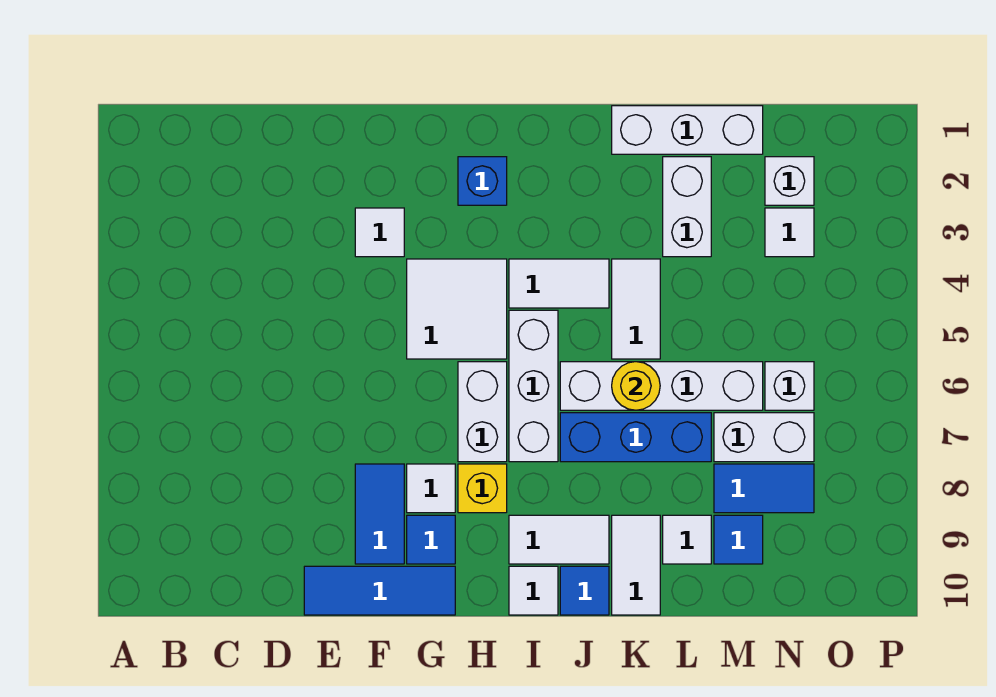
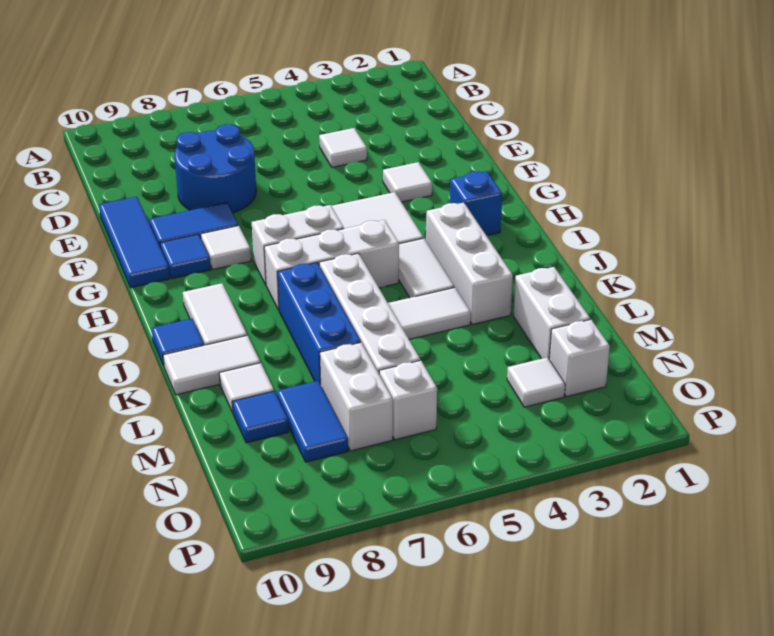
none -> blue 2x2 round brick [175,124,256,213]
yellow 1x1 brick [458,464,507,513] -> none
white 1x1 tile [509,566,558,615] -> white 1x1 tile moved to [319,128,367,167]
white 1x3 brick [612,106,763,154] -> white 1x3 brick moved to [426,203,513,324]
yellow 1x1 round brick [612,362,660,410] -> none
white 1x2 brick [663,157,711,257] -> white 1x2 brick turned to [513,267,590,359]

